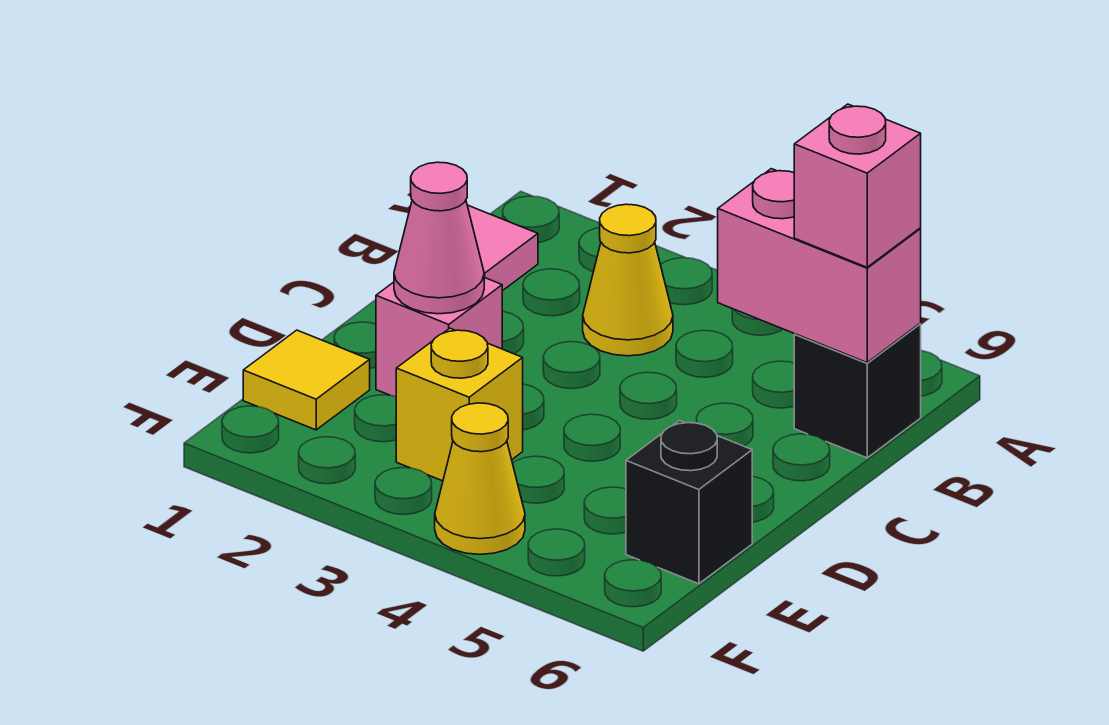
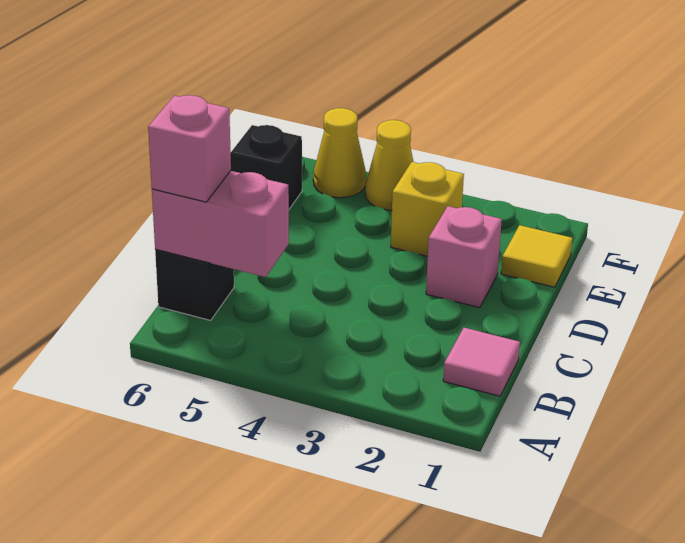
yellow 1x1 cone [583,204,673,356] -> yellow 1x1 cone moved to [313,108,366,198]
pink 1x1 cone [394,162,485,314] -> none

